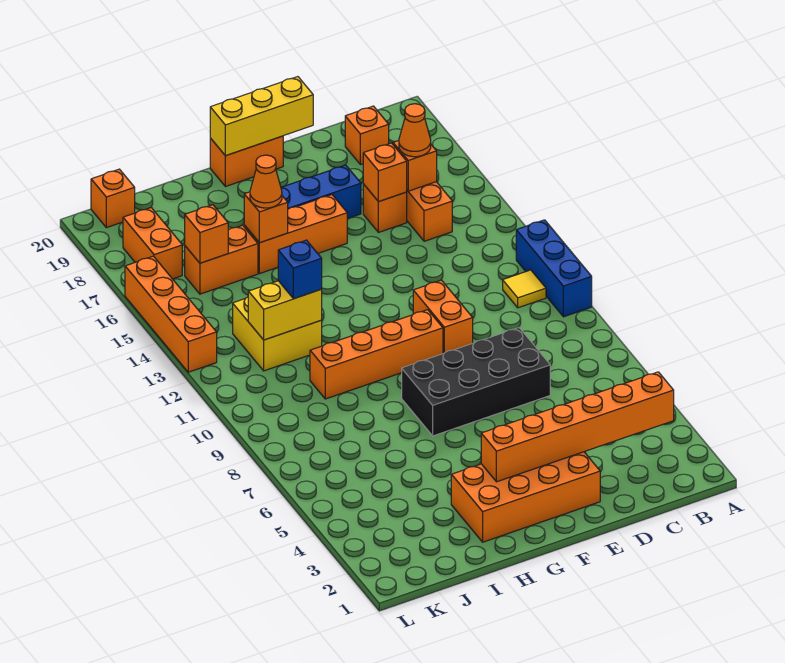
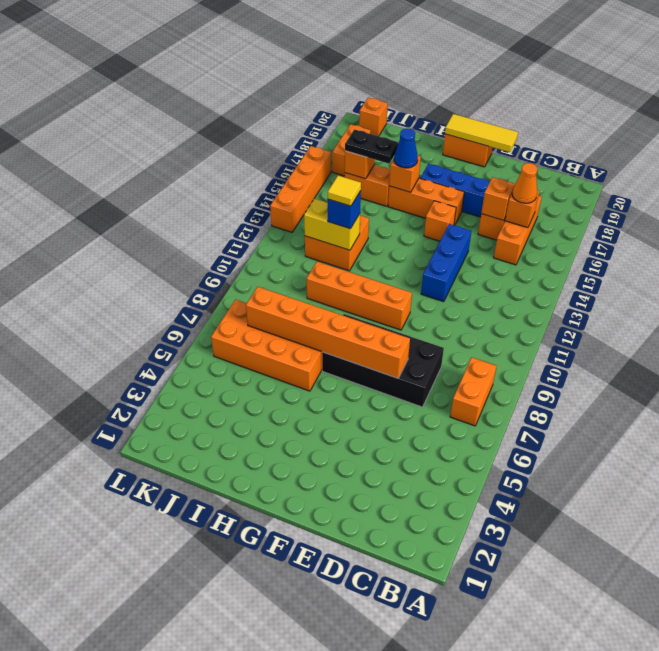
blue 1x3 brick [516,220,592,317] -> blue 1x3 brick moved to [421,224,472,302]
orange 1x6 brick [481,372,674,482] -> orange 1x6 brick moved to [246,287,410,378]
yellow 1x1 tile [503,270,546,308] -> yellow 1x1 tile moved to [328,176,361,206]
orange 1x1 brick [345,106,389,165] -> orange 1x1 brick moved to [424,201,456,241]
orange 2x4 brick [451,452,600,542] -> orange 2x4 brick moved to [211,300,322,391]
orange 1x2 brick [413,280,473,354] -> orange 1x2 brick moved to [450,357,497,426]
yellow 1x3 brick [210,77,313,156] -> yellow 1x3 tile [445,114,518,152]
orange 1x1 cone [250,155,282,208] -> blue 1x1 cone [394,128,418,168]
yellow 2x2 brick [233,297,322,371] -> orange 2x2 brick [305,215,369,271]
none -> black 1x2 plate [345,129,398,164]

